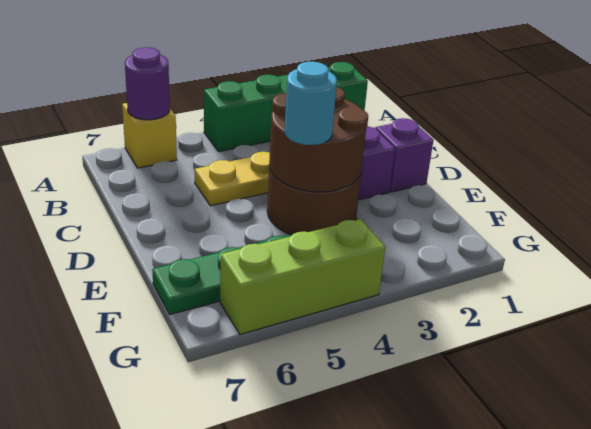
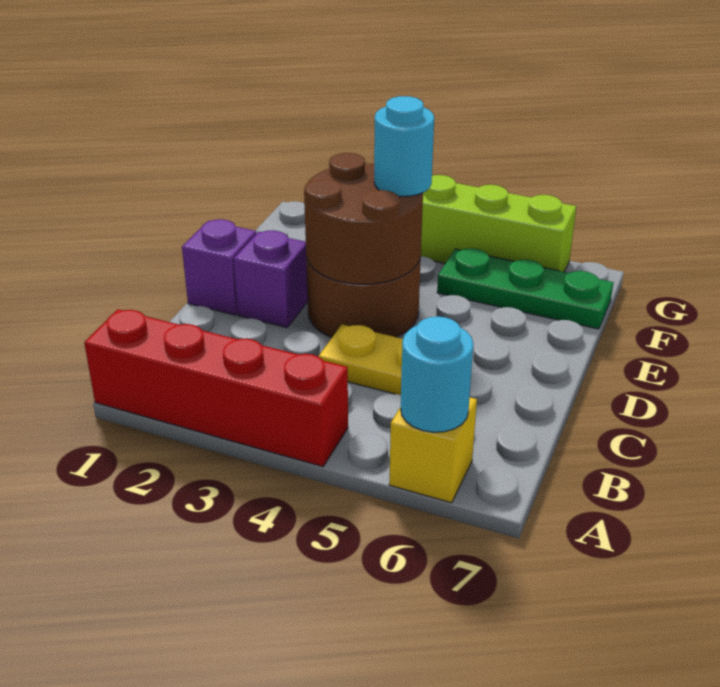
green 1x4 brick [204,62,368,152] -> red 1x4 brick [84,309,348,467]
purple 1x1 round brick [125,47,170,120] -> cyan 1x1 round brick [401,317,473,432]

